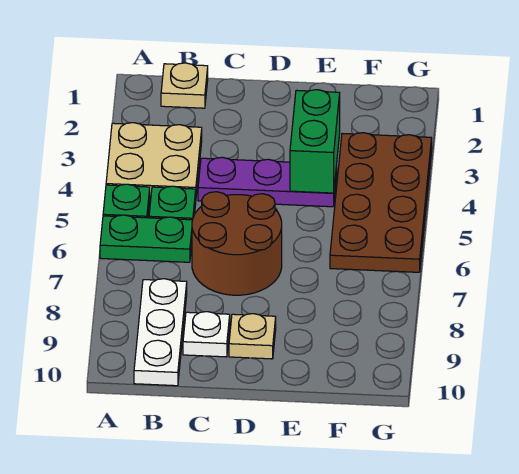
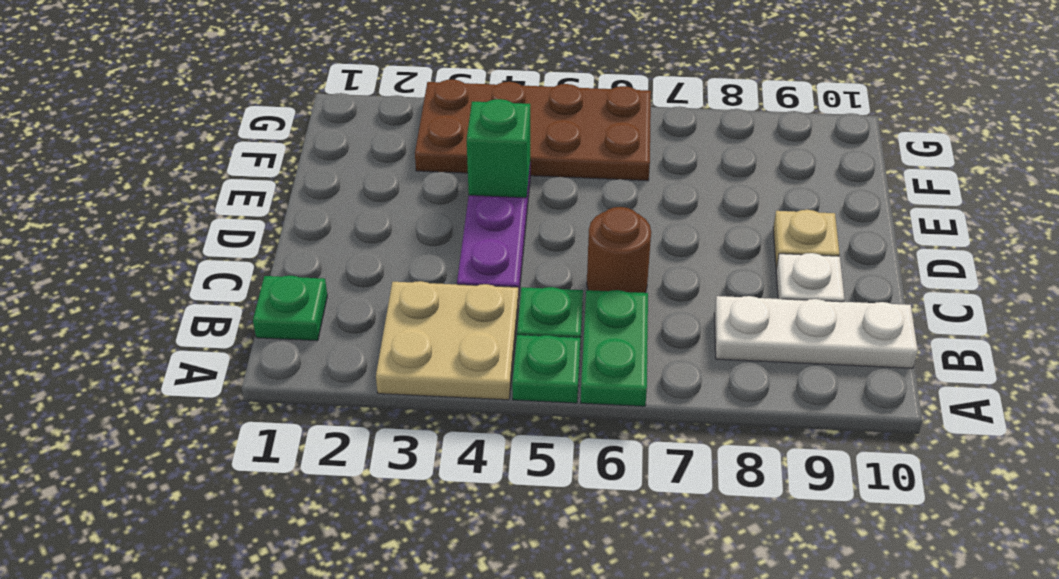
tan 1x1 plate [161,63,208,108] -> green 1x1 plate [253,276,327,341]
brown 2x2 round brick [192,192,282,295] -> brown 1x1 round brick [587,207,651,293]
green 1x2 brick [290,90,340,193] -> green 1x1 brick [467,99,530,198]

